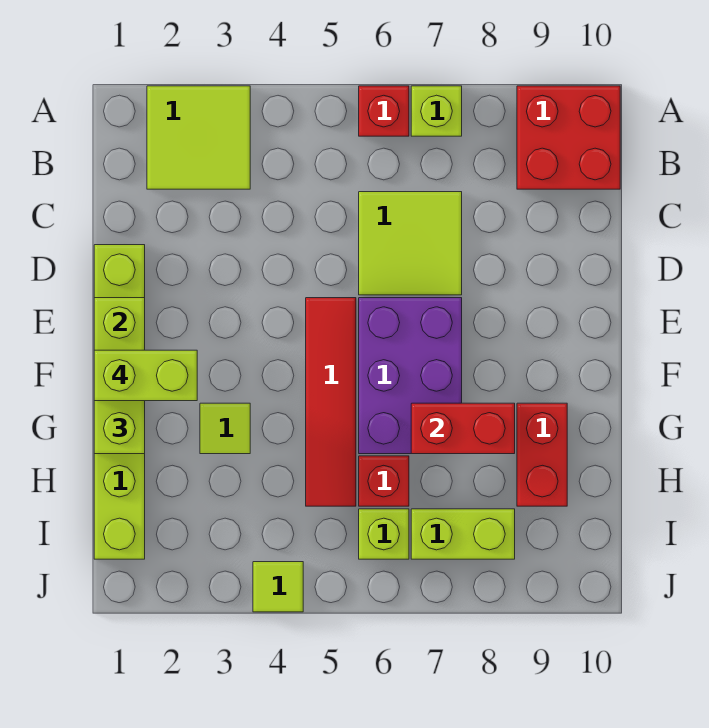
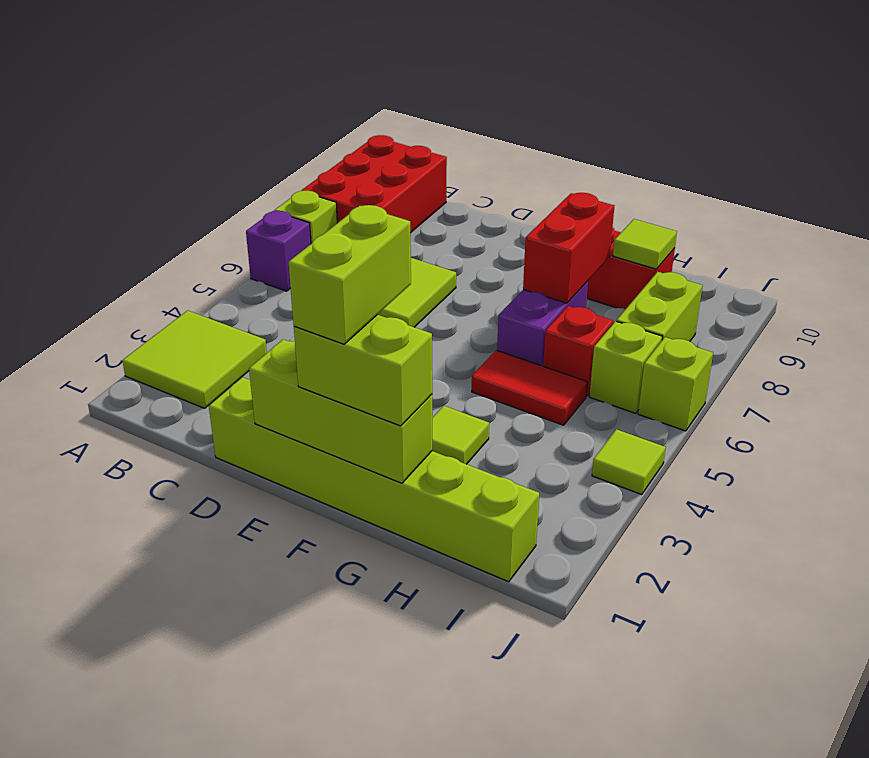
red 1x1 brick [359,86,409,136] -> purple 1x1 brick [246,211,311,291]
red 2x2 brick [517,86,620,189] -> red 2x3 brick [302,135,447,233]
red 1x4 tile [306,298,356,506] -> red 1x2 tile [472,350,587,425]
purple 2x3 brick [359,298,462,454] -> purple 1x2 brick [497,281,588,366]
none -> lime 1x1 tile [613,219,677,269]
none -> lime 1x1 brick [638,337,713,431]

